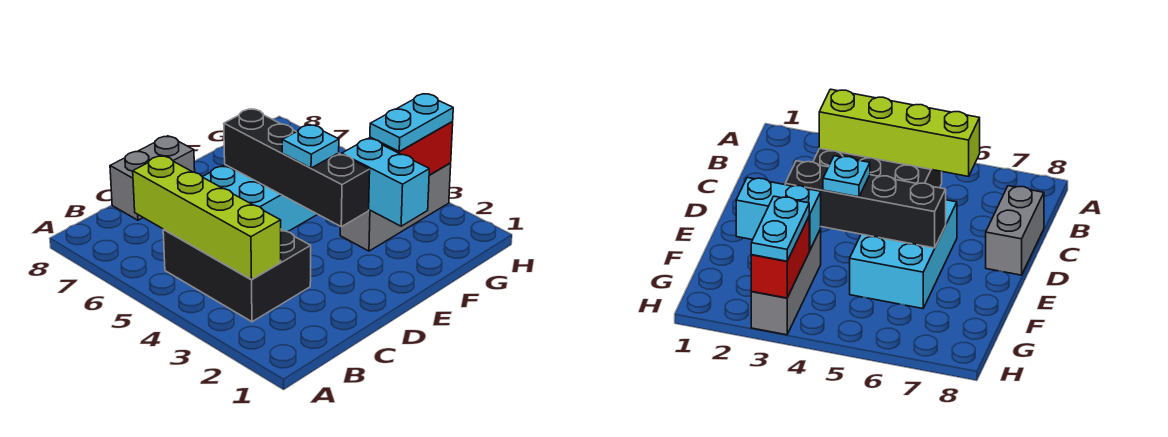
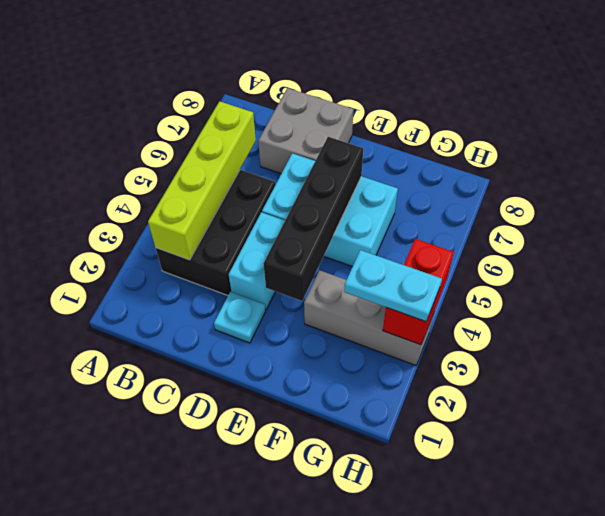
grey 1x2 brick [110,136,195,220] -> grey 2x2 brick [258,88,353,173]
cyan 1x1 plate [282,125,339,168] -> cyan 1x1 plate moved to [214,292,266,343]
cyan 1x2 brick [342,138,429,226] -> cyan 1x2 brick moved to [229,212,285,310]
red 1x2 brick [370,122,453,175] -> red 1x2 brick turned to [383,239,454,345]

